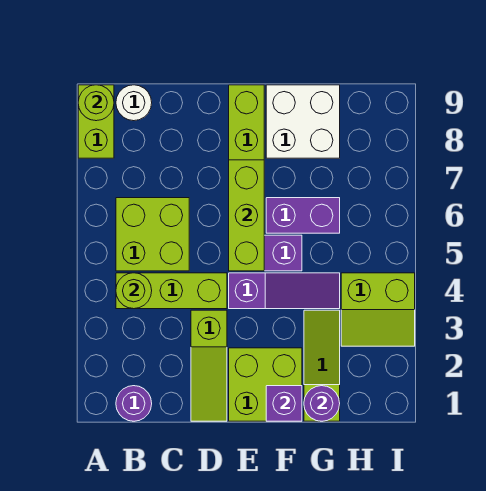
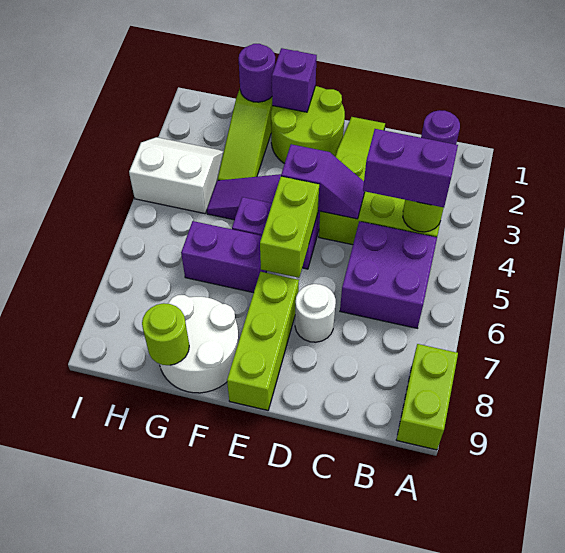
lime 1x1 round brick [78,85,114,121] -> lime 1x1 round brick moved to [142,303,189,365]
none -> purple 1x2 brick [363,129,458,207]
lime 2x2 brick [116,198,189,271] -> purple 2x2 brick [340,221,437,328]
white 1x1 round brick [116,85,152,121] -> white 1x1 round brick moved to [295,284,336,342]
none -> purple 1x2 slope [281,144,365,219]
lime 2x2 brick [229,348,302,421] -> lime 2x2 round brick [271,86,345,164]
lime 1x3 brick [229,160,264,271] -> lime 1x2 brick [260,176,319,278]
white 2x2 brick [266,85,340,158] -> white 2x2 round brick [160,295,239,393]
lime 2x2 slope [341,273,415,346] -> white 2x2 slope [129,137,224,214]

